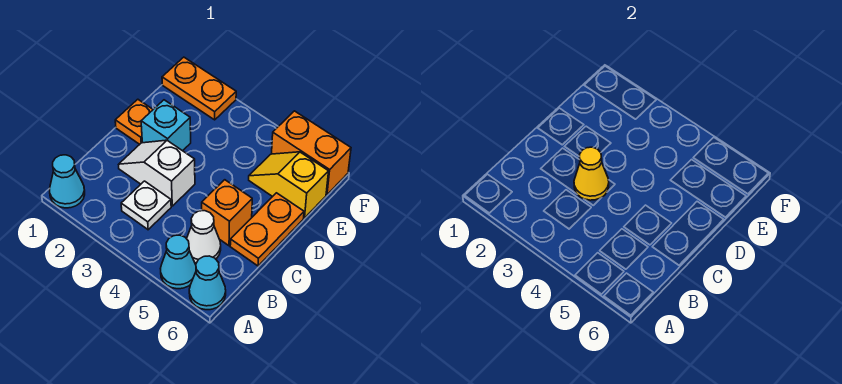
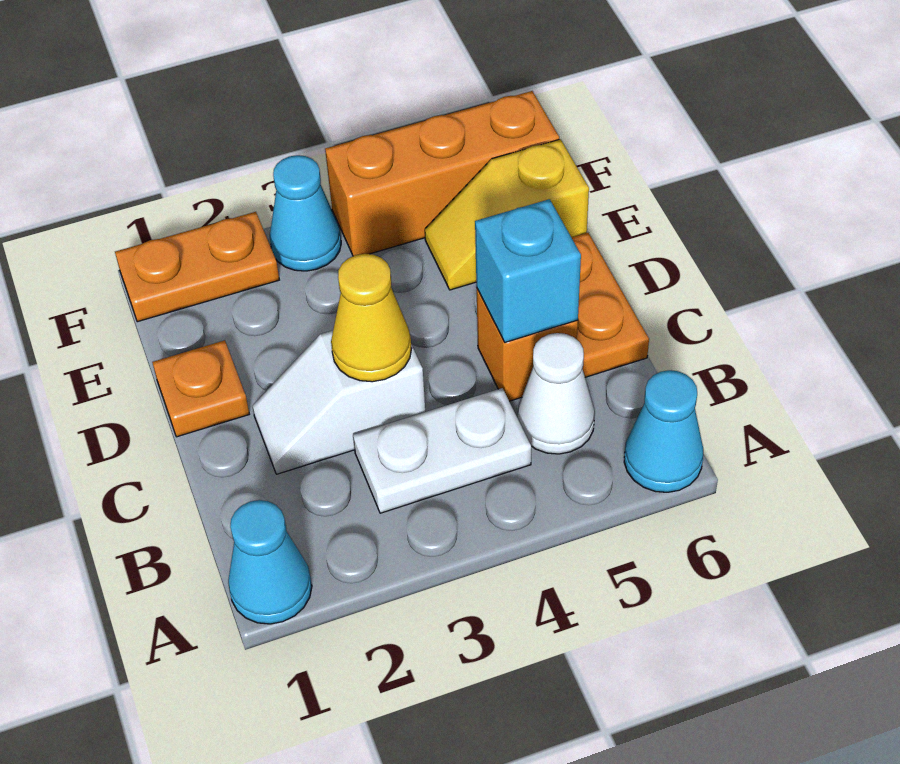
cyan 1x1 cone [160,235,196,289] -> cyan 1x1 cone moved to [270,155,341,271]
white 1x1 plate [121,181,171,230] -> white 1x2 plate [353,388,531,513]
cyan 1x1 brick [141,100,191,151] -> cyan 1x1 brick moved to [475,199,581,342]
orange 1x2 brick [272,111,351,195] -> orange 1x3 brick [325,91,559,256]

